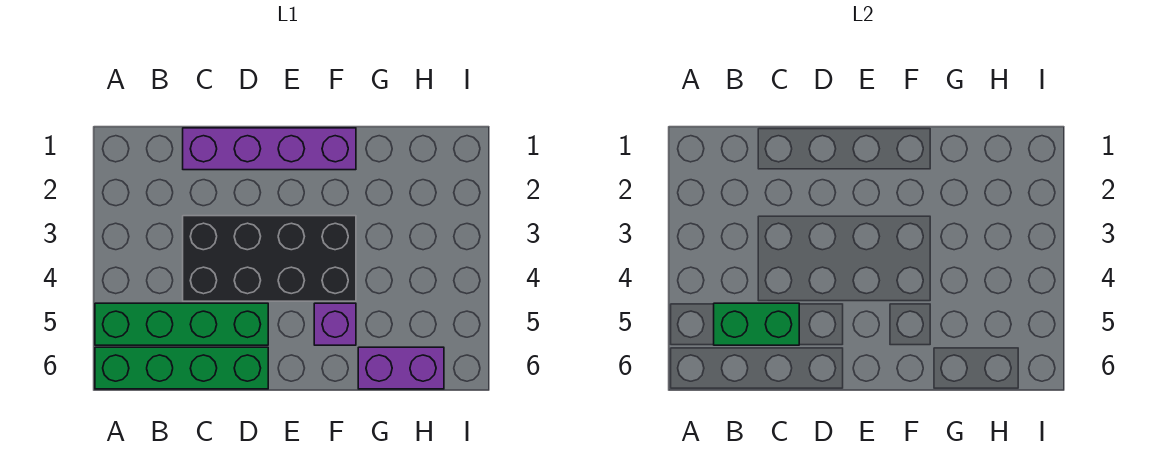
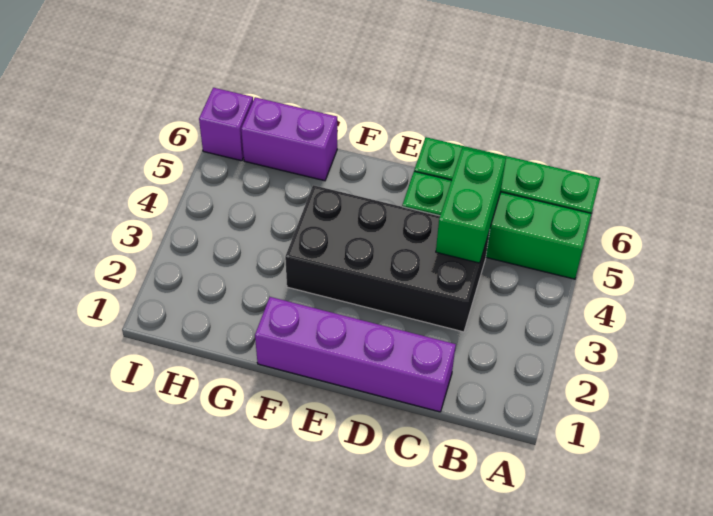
green 1x2 brick [714,303,799,345] -> green 1x2 brick turned to [436,147,506,263]
purple 1x1 brick [314,303,356,345] -> purple 1x1 brick moved to [199,88,253,161]

